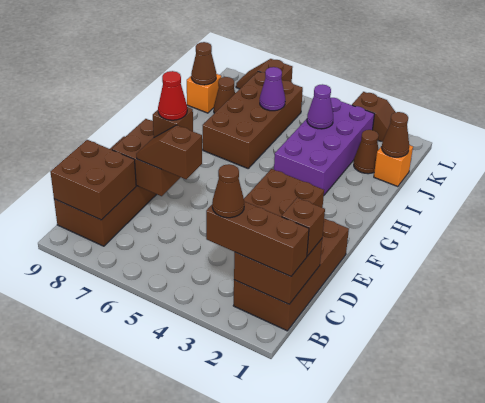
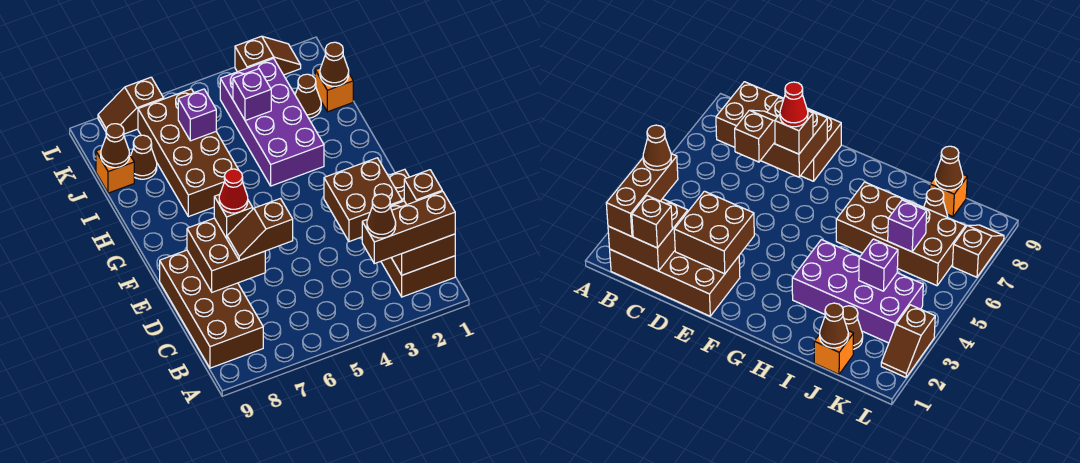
brown 2x2 brick [50,140,136,220] -> none
purple 1x1 cone [307,84,333,129] -> purple 1x1 brick [233,69,271,121]
purple 1x1 cone [260,67,285,111] -> purple 1x1 brick [178,89,216,141]

